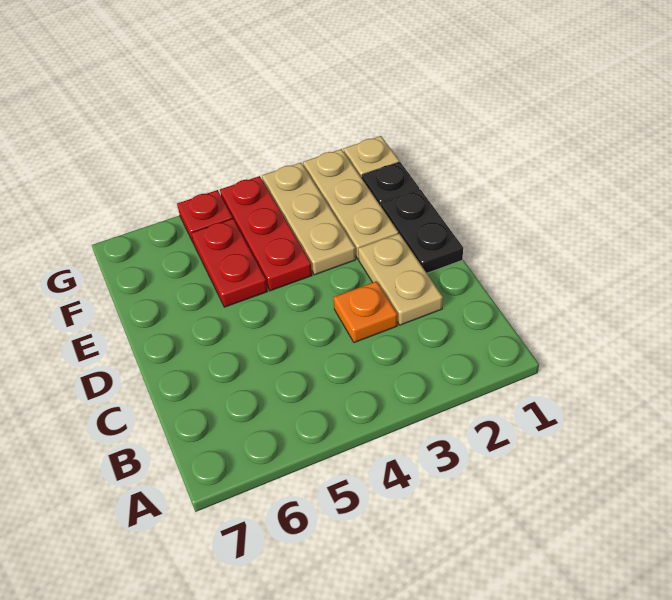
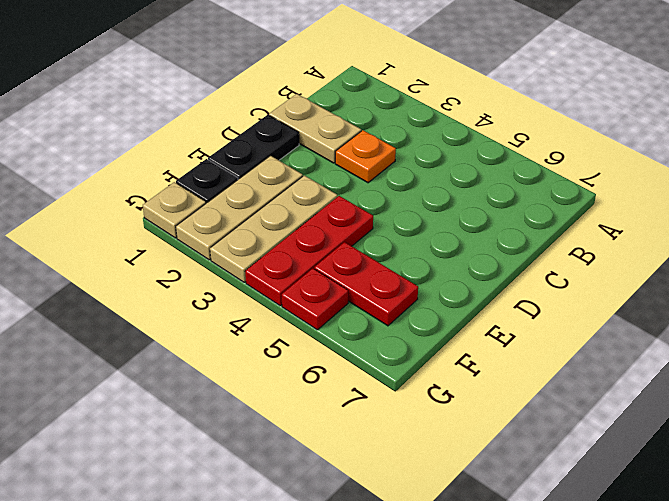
tan 1x2 plate [358,234,443,325] -> tan 1x2 plate turned to [269,94,361,163]
red 1x2 plate [191,219,268,307] -> red 1x2 plate turned to [314,242,418,326]

